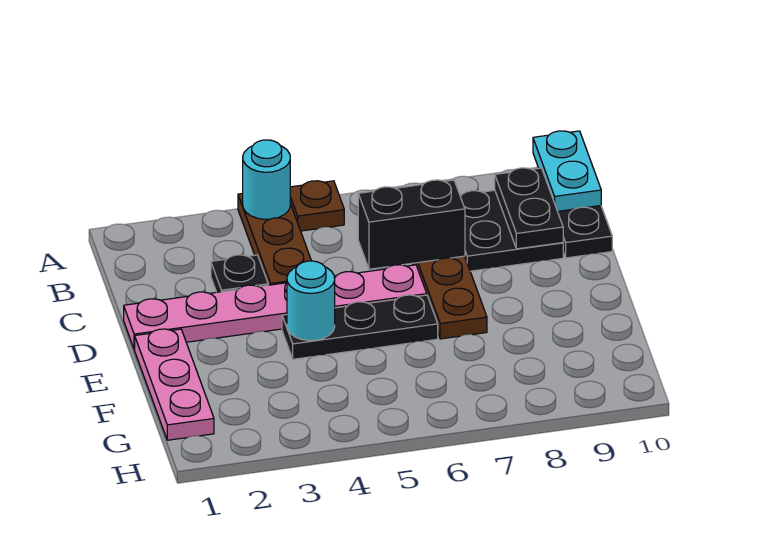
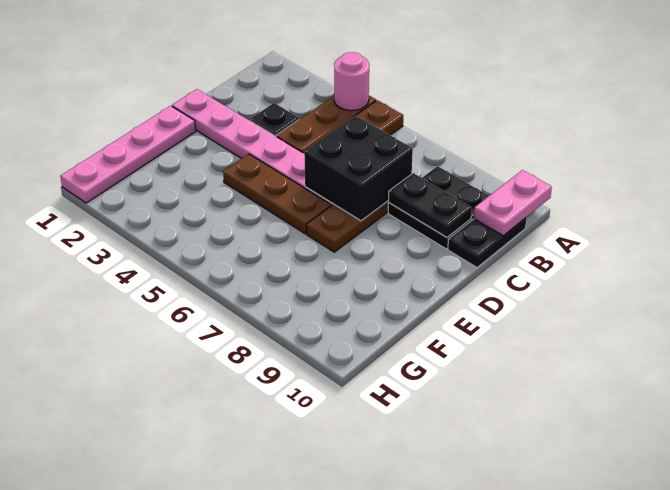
cyan 1x1 round brick [243,140,290,219] -> pink 1x1 round brick [334,52,369,111]
cyan 1x2 plate [533,131,601,211] -> pink 1x2 plate [474,170,552,236]
black 1x2 plate [495,168,563,249] -> black 1x2 plate turned to [388,173,472,237]
black 1x2 brick [358,180,465,269] -> black 2x2 brick [304,116,413,221]
pink 1x3 plate [135,329,214,440] -> pink 1x4 plate [60,106,196,203]
black 1x3 plate [282,295,438,359] -> brown 1x3 plate [223,154,331,234]
cyan 1x1 round brick [287,261,335,341] -> none

